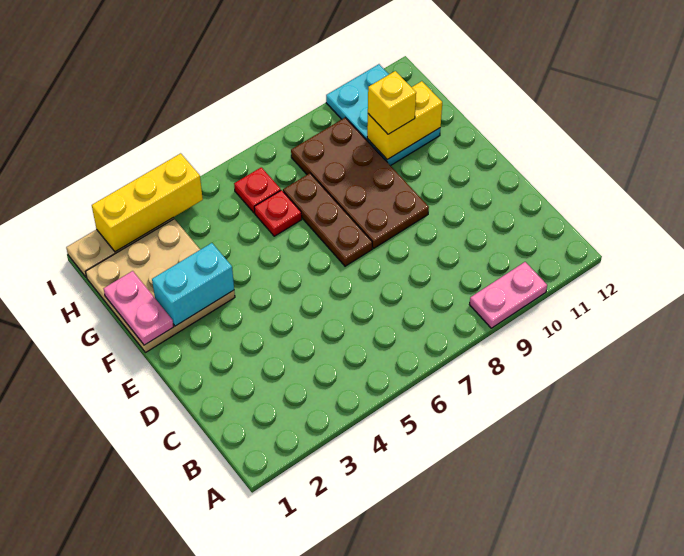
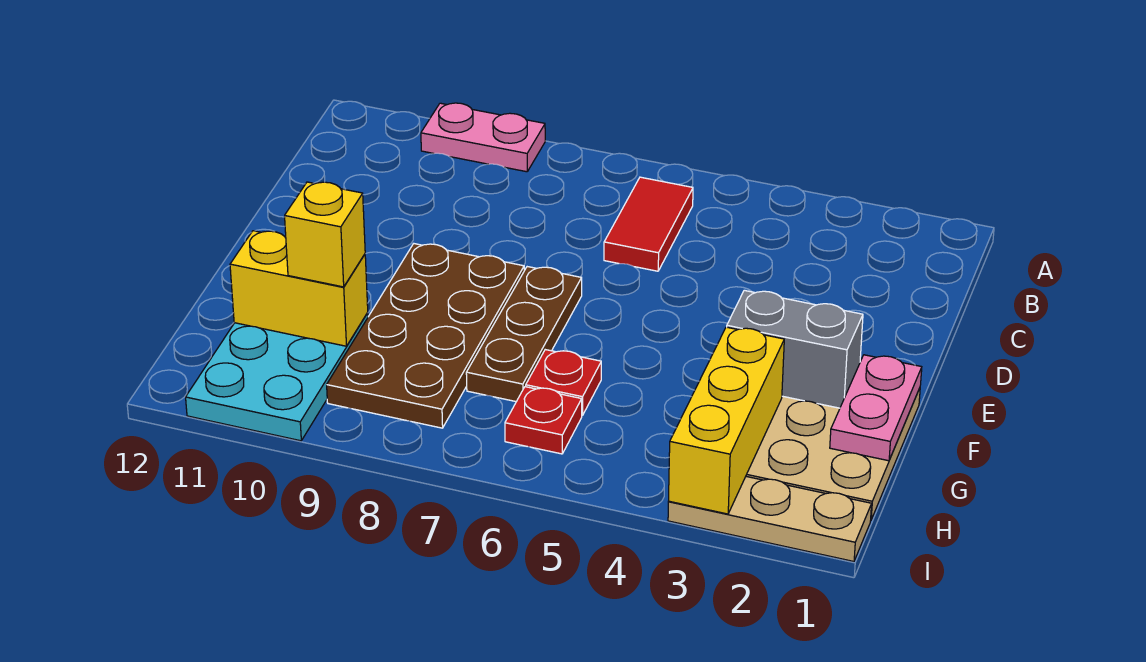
none -> red 1x2 tile [604,177,693,271]
cyan 1x2 brick [152,243,234,326] -> grey 1x2 brick [727,290,863,408]
yellow 1x3 brick [92,153,203,252] -> yellow 1x3 brick turned to [669,327,784,514]

